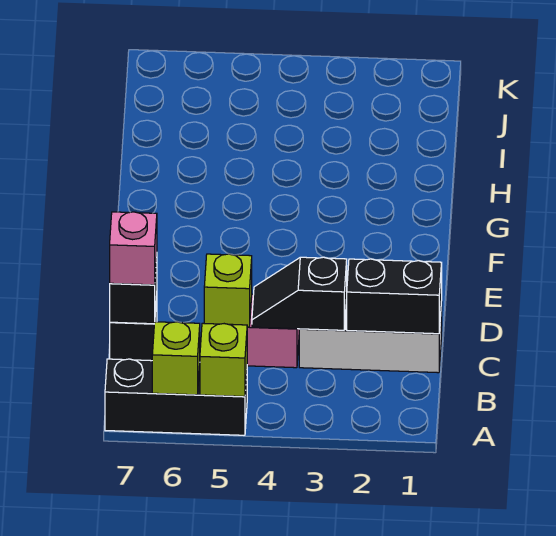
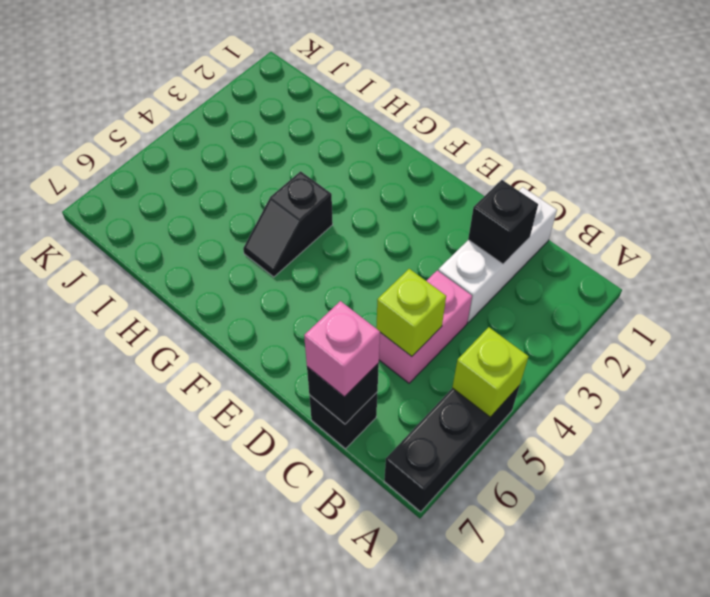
lime 1x1 brick [152,322,200,395] -> none
black 1x2 brick [347,259,442,334] -> black 1x1 brick [468,180,538,264]
black 1x2 slope [252,257,347,330] -> black 1x2 slope moved to [243,171,333,277]

